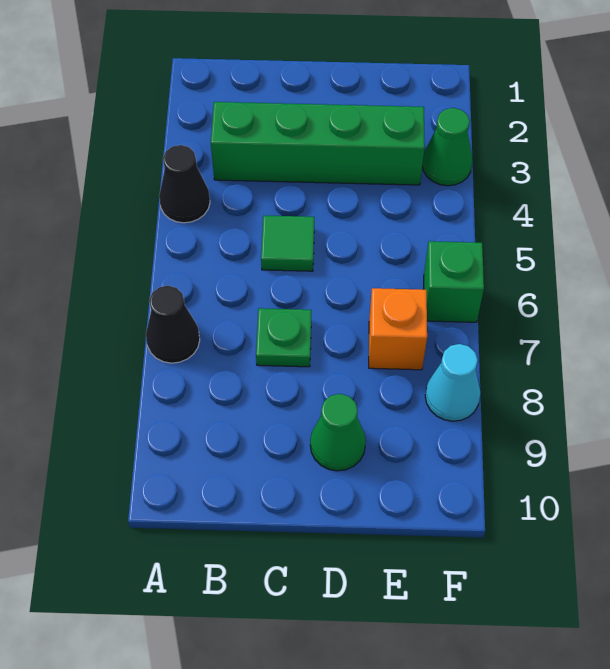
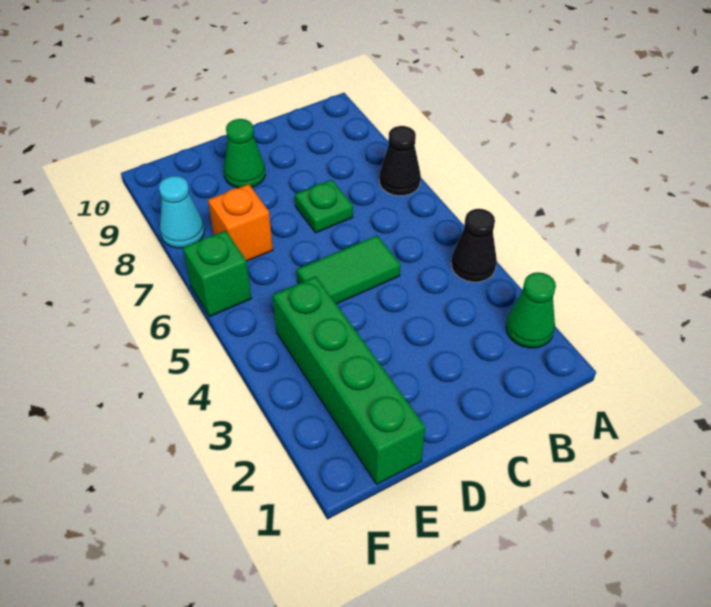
green 1x4 brick [211,102,425,185] -> green 1x4 brick turned to [272,276,425,484]
green 1x1 tile [261,215,314,271] -> green 1x2 tile [296,235,401,304]
green 1x1 cone [422,108,473,186] -> green 1x1 cone moved to [506,272,556,348]

